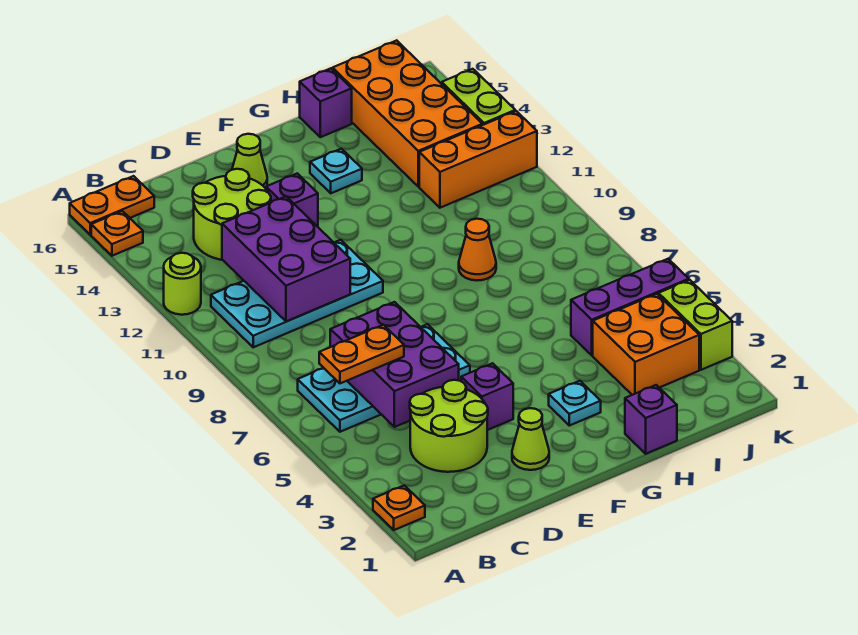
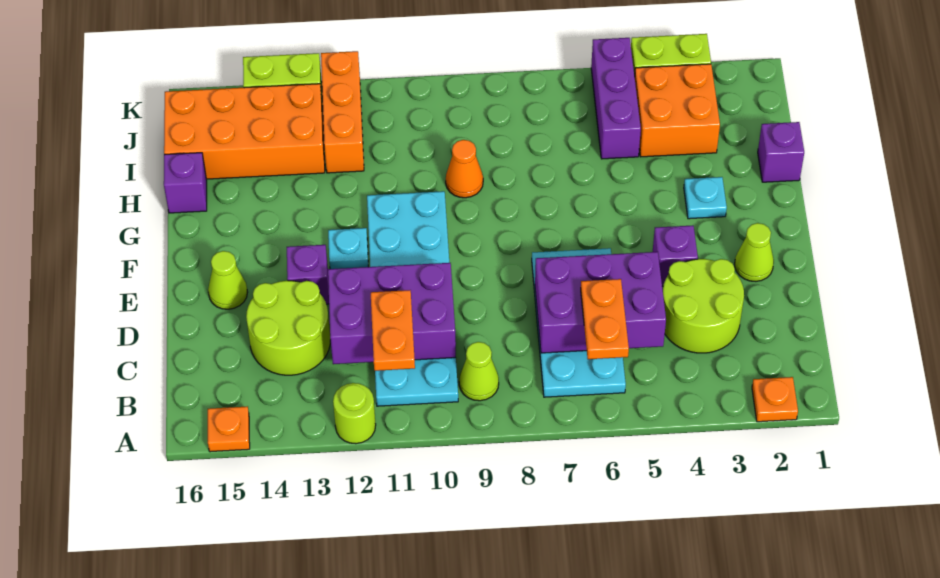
orange 1x2 plate [70,176,154,235] -> orange 1x2 plate moved to [371,290,415,371]
none -> lime 1x1 cone [459,342,499,401]
cyan 2x4 plate [211,240,383,347] -> cyan 2x6 plate [367,191,458,406]
cyan 1x1 plate [310,149,362,193] -> cyan 1x1 plate moved to [328,228,368,269]

